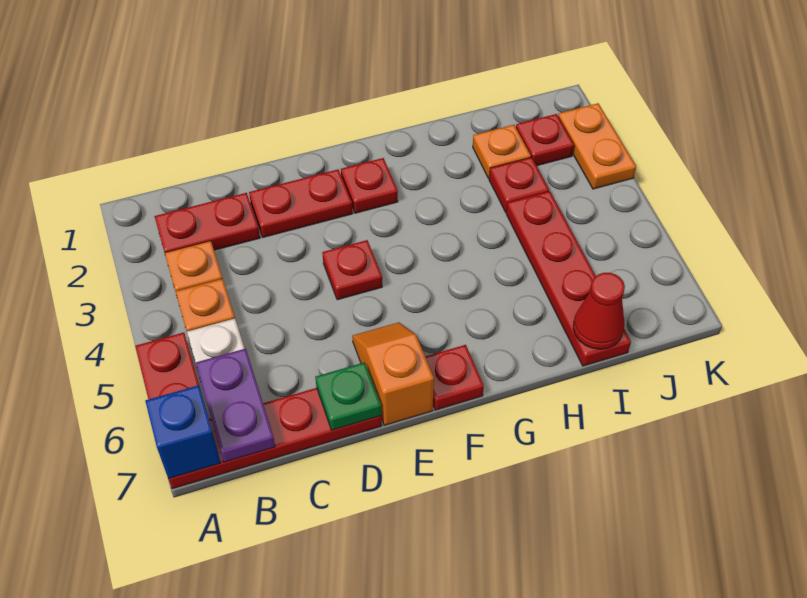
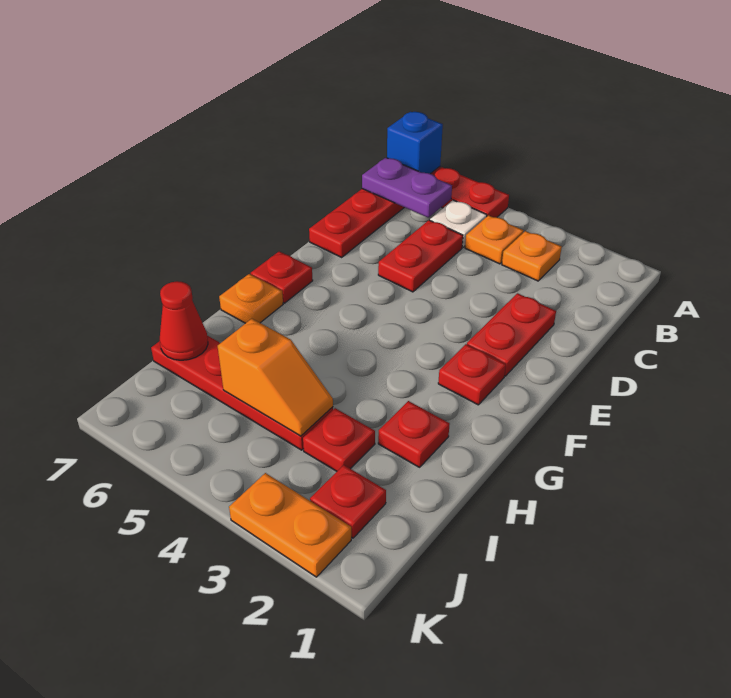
red 1x2 plate [154,193,260,253] -> red 1x2 plate moved to [378,220,463,292]
green 1x1 plate [315,362,381,430] -> none
red 1x1 plate [322,240,382,300] -> red 1x1 plate moved to [378,401,450,467]
orange 1x2 slope [352,322,434,425] -> orange 1x2 slope moved to [218,319,333,436]
orange 1x1 plate [473,125,531,178] -> orange 1x1 plate moved to [219,274,283,323]

